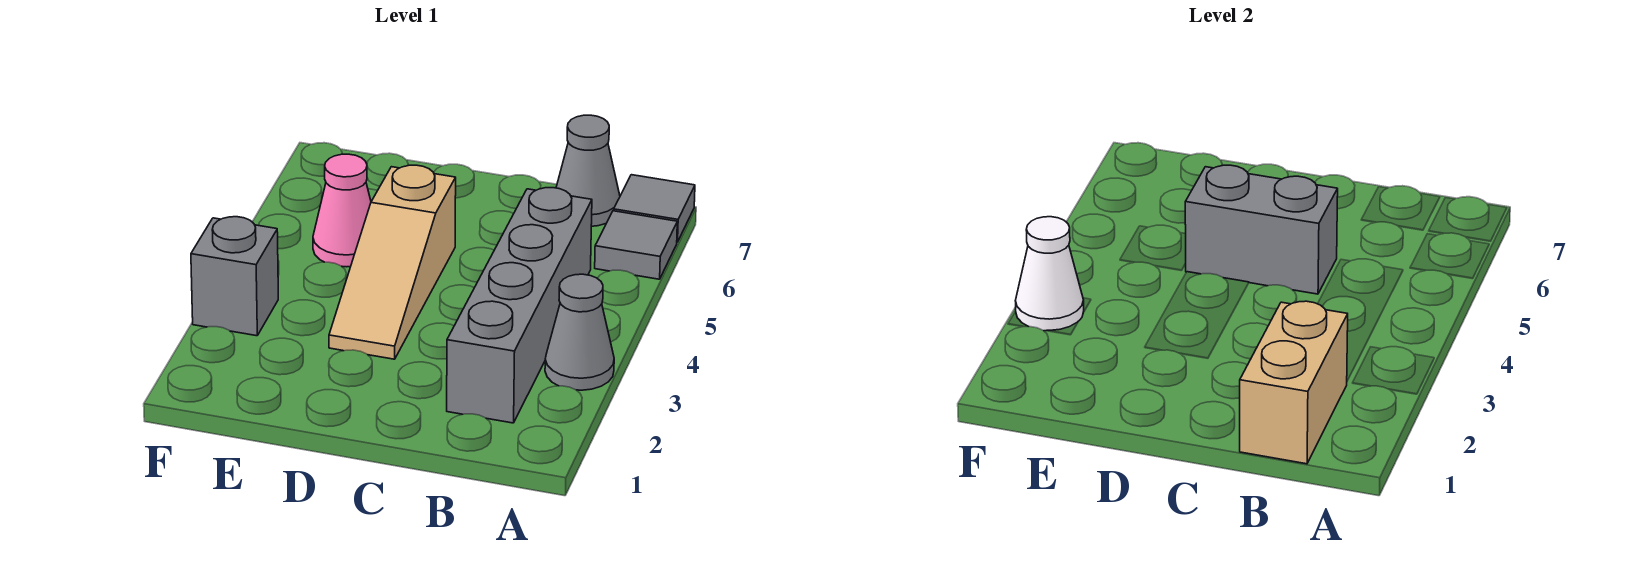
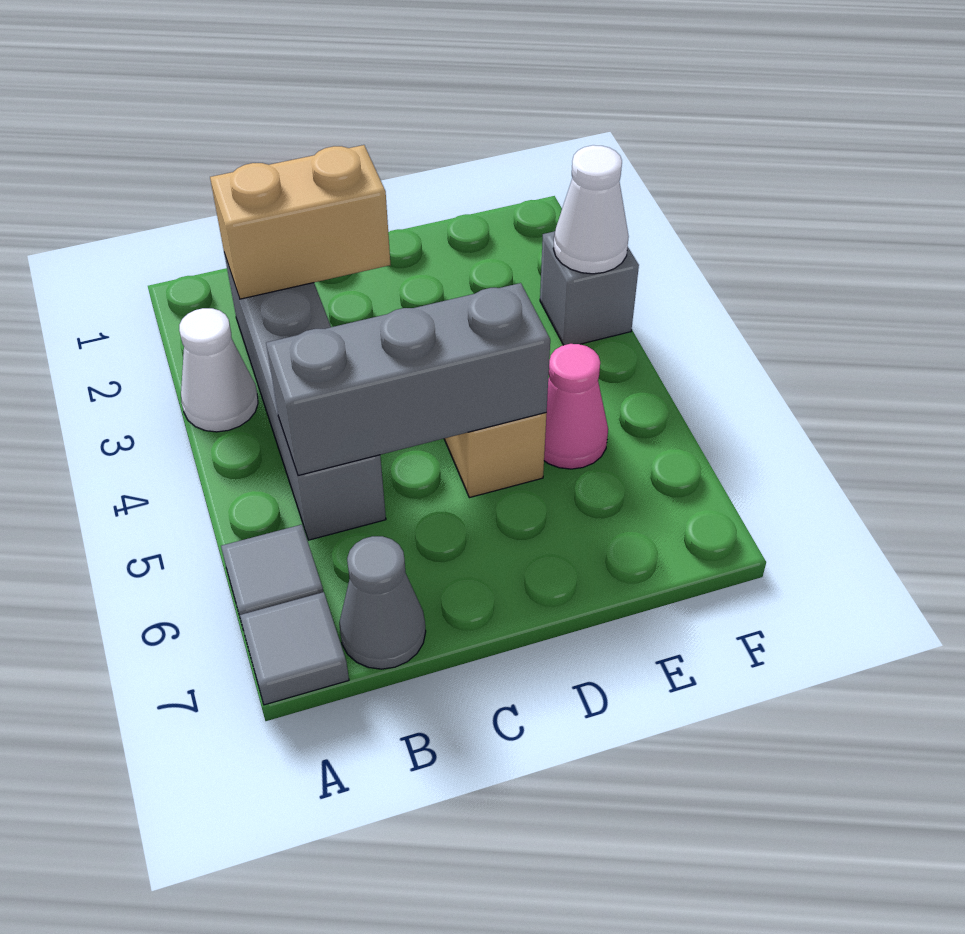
grey 1x1 cone [545,274,614,390] -> white 1x1 cone [179,308,258,432]
tan 1x2 brick [1240,301,1348,464] -> tan 1x2 brick turned to [210,145,390,299]
grey 1x2 brick [1185,165,1338,294] -> grey 1x3 brick [266,283,550,476]

